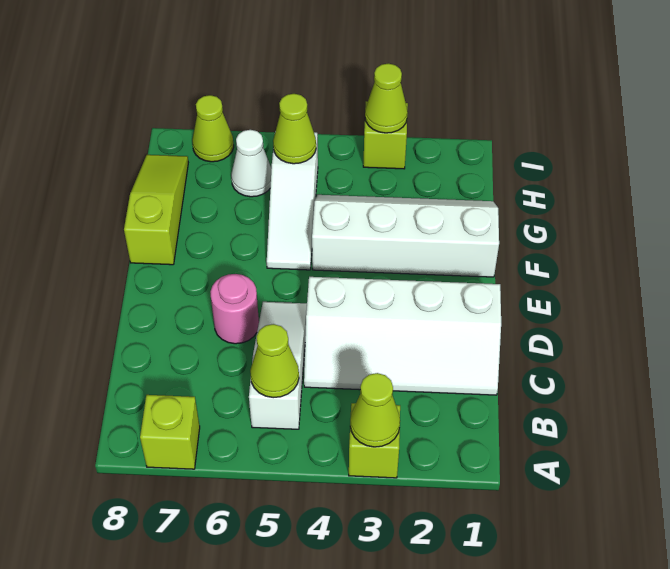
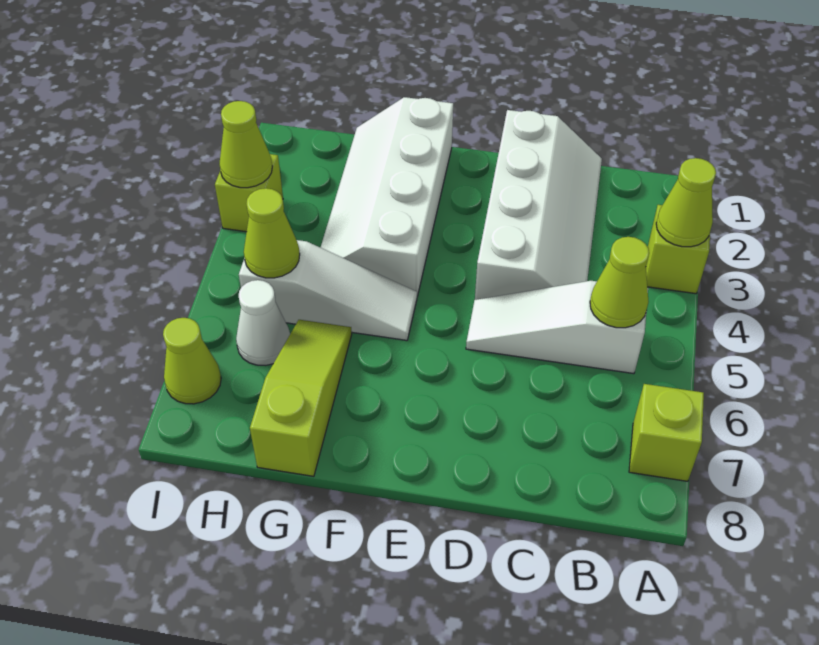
pink 1x1 round brick [210,274,259,344] -> none
lime 1x3 slope [124,155,188,265] -> lime 1x3 slope turned to [250,320,352,476]

